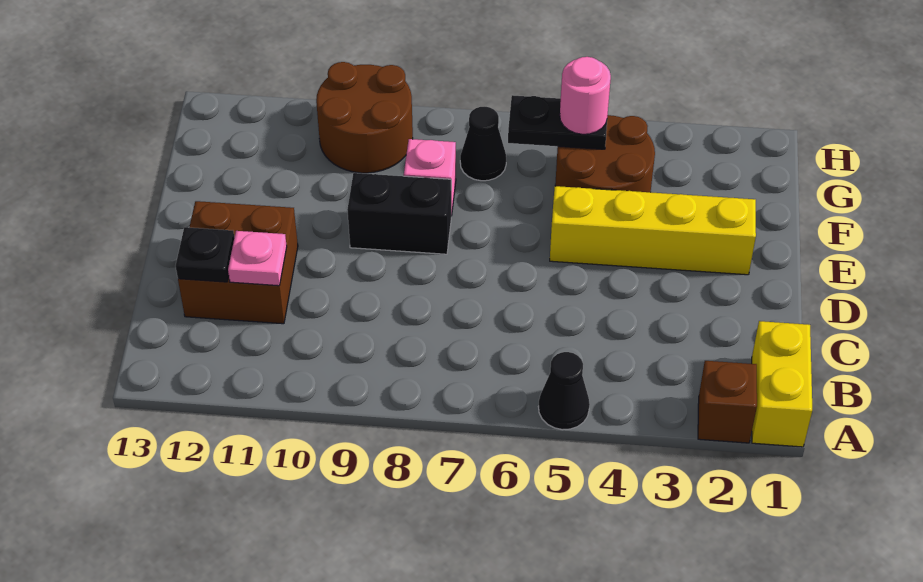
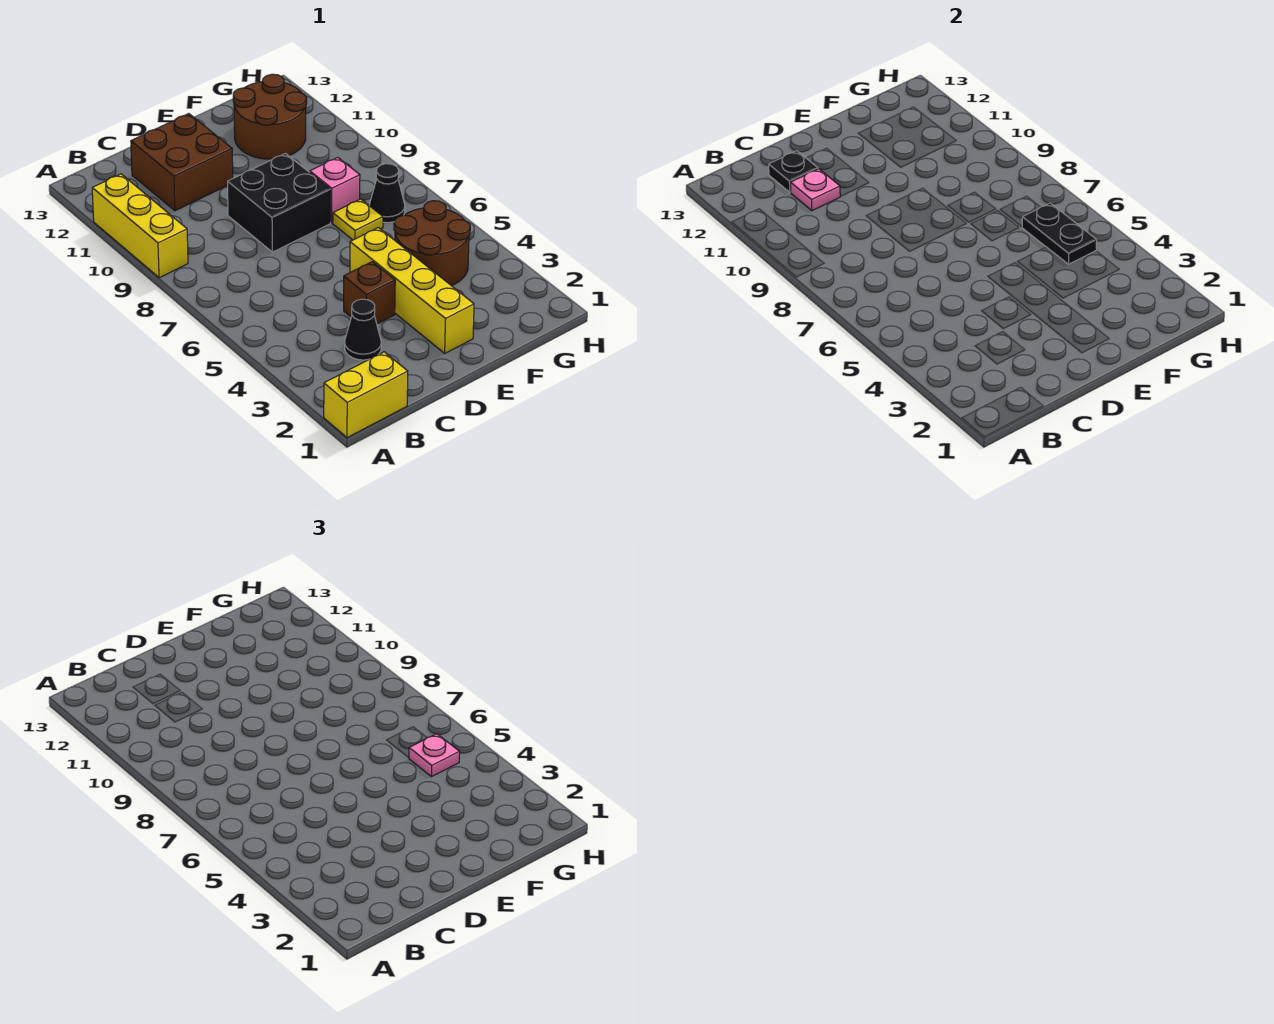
brown 1x1 brick [698,361,757,443] -> brown 1x1 brick moved to [344,262,395,324]
black 1x1 cone [538,352,590,430] -> black 1x1 cone moved to [345,299,381,360]
none -> yellow 1x3 brick [92,174,188,278]
black 1x2 brick [347,173,451,254] -> black 2x2 brick [228,153,330,252]
none -> yellow 1x1 plate [333,199,383,240]
pink 1x1 round brick [560,57,611,134] -> pink 1x1 plate [409,734,460,777]
brown 2x2 round brick [316,62,413,173] -> brown 2x2 round brick moved to [233,74,307,159]

